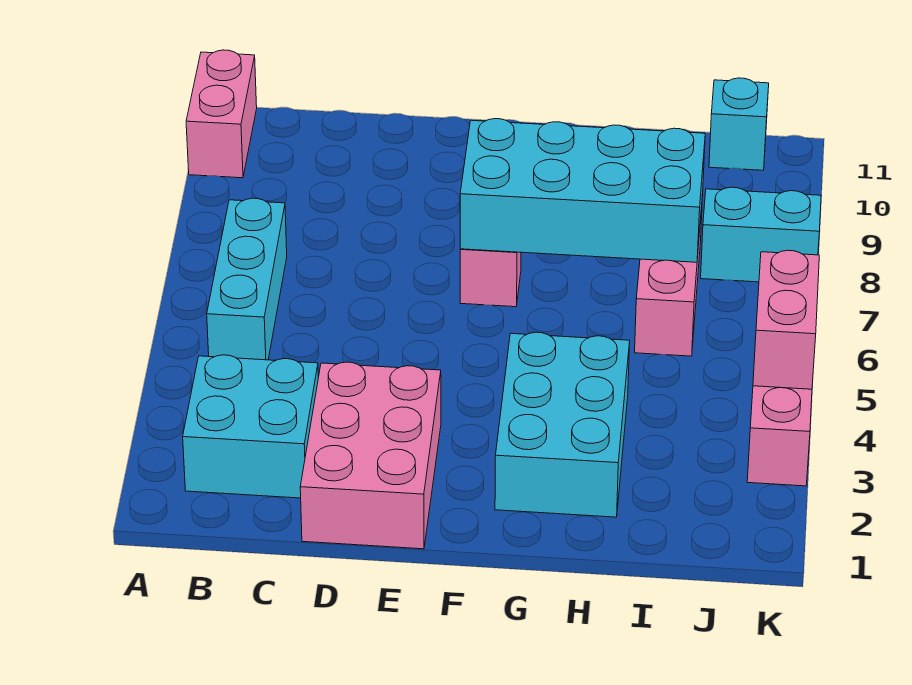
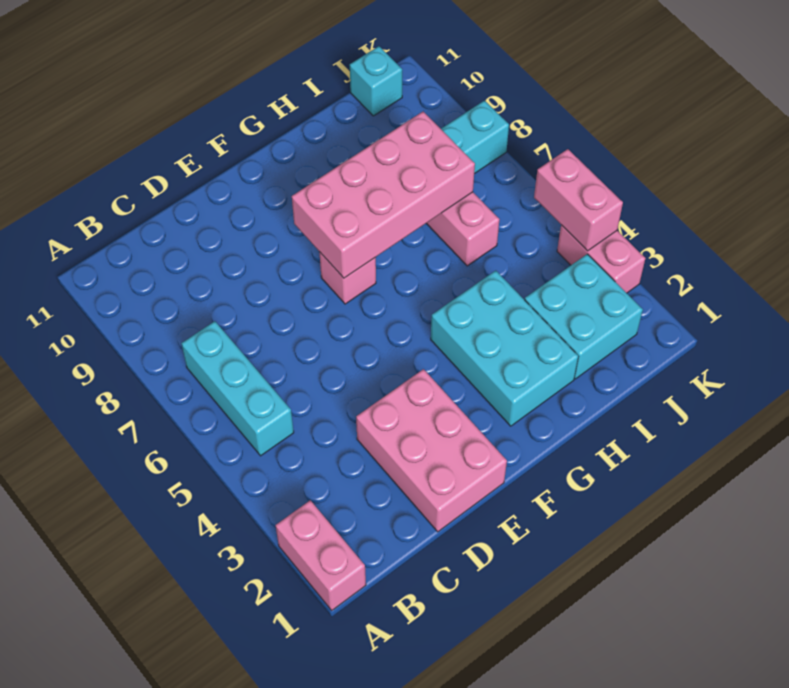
pink 1x2 brick [186,50,257,178] -> pink 1x2 brick moved to [276,500,366,610]
cyan 2x2 brick [183,355,318,498] -> cyan 2x2 brick moved to [525,254,643,379]
cyan 2x4 brick [460,119,705,262] -> pink 2x4 brick [292,112,475,278]

